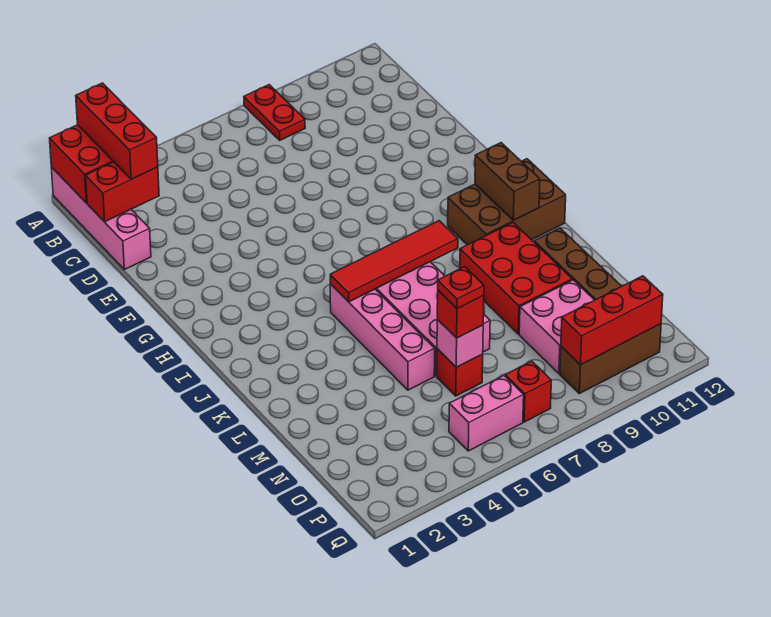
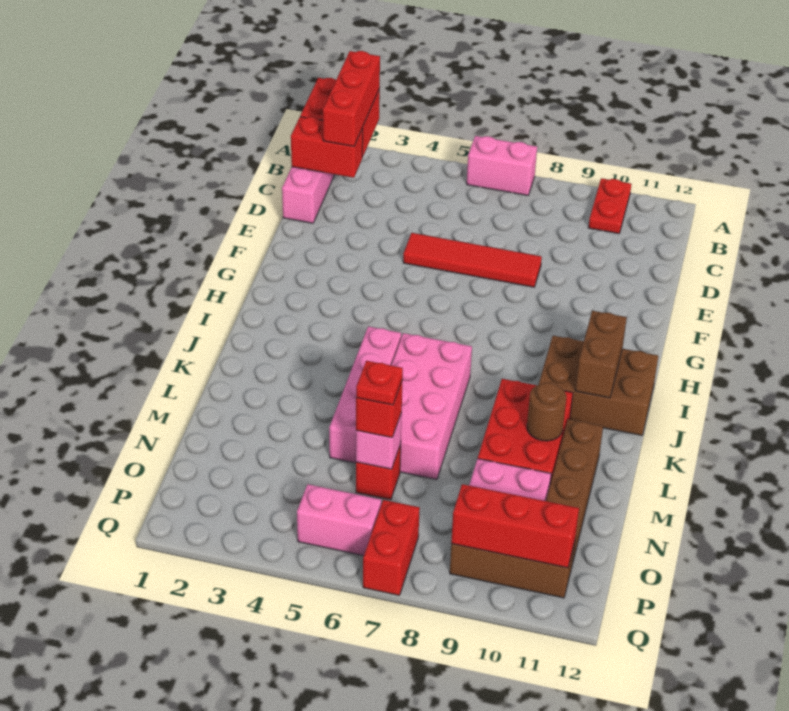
none -> pink 1x2 brick [467,136,537,196]
red 1x2 plate [244,85,305,140] -> red 1x2 plate moved to [588,178,631,234]
red 1x4 tile [330,221,458,302] -> red 1x4 tile moved to [403,233,542,287]
none -> brown 1x1 round brick [527,383,566,441]
red 1x1 brick [505,361,551,422] -> red 1x2 brick [363,500,420,595]

